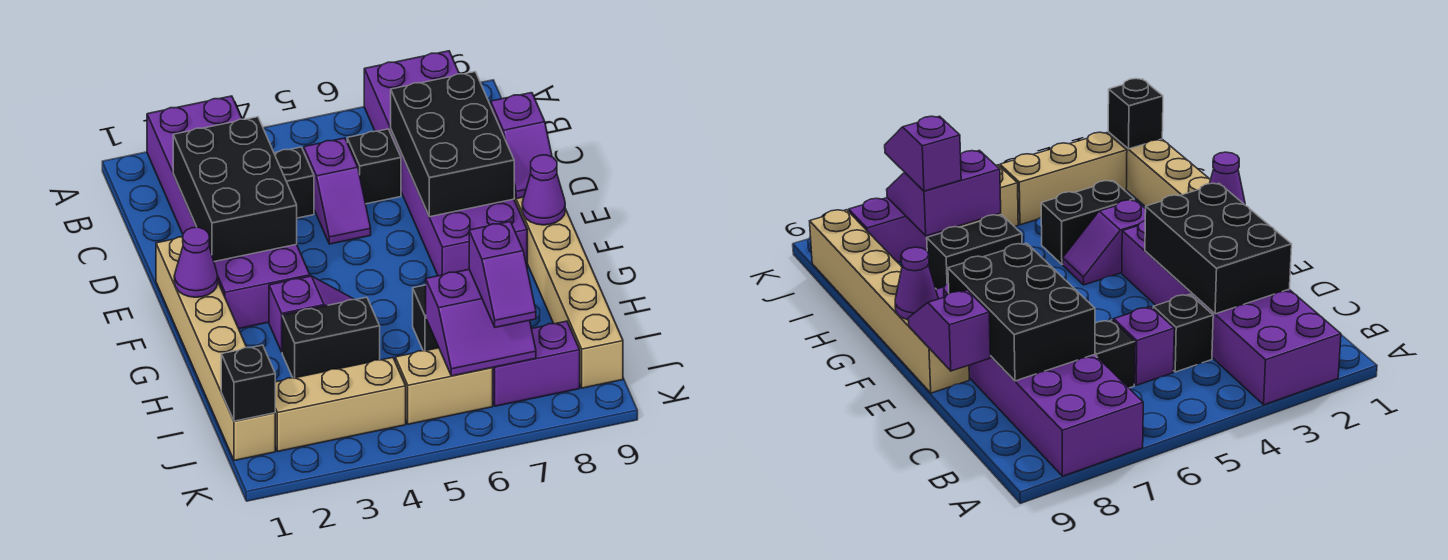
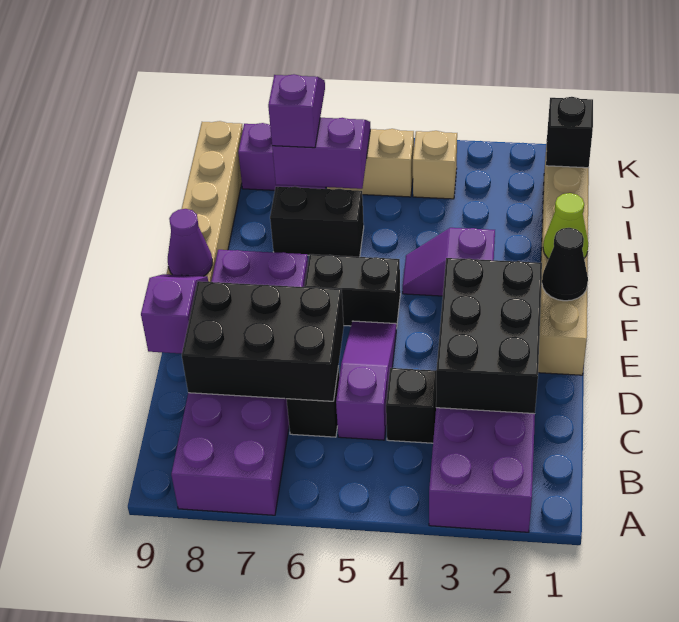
purple 1x2 slope [304,138,371,244] -> purple 1x3 slope [336,321,396,440]
black 2x3 brick [391,72,514,217] -> black 2x3 brick turned to [182,281,344,401]
purple 1x1 cone [174,227,218,297] -> black 1x1 cone [542,228,588,301]
none -> lime 1x1 cone [543,193,588,259]
black 1x2 brick [282,297,380,378] -> black 1x2 brick moved to [304,254,400,328]
tan 1x3 brick [275,357,406,451] -> tan 1x1 brick [413,131,457,199]

